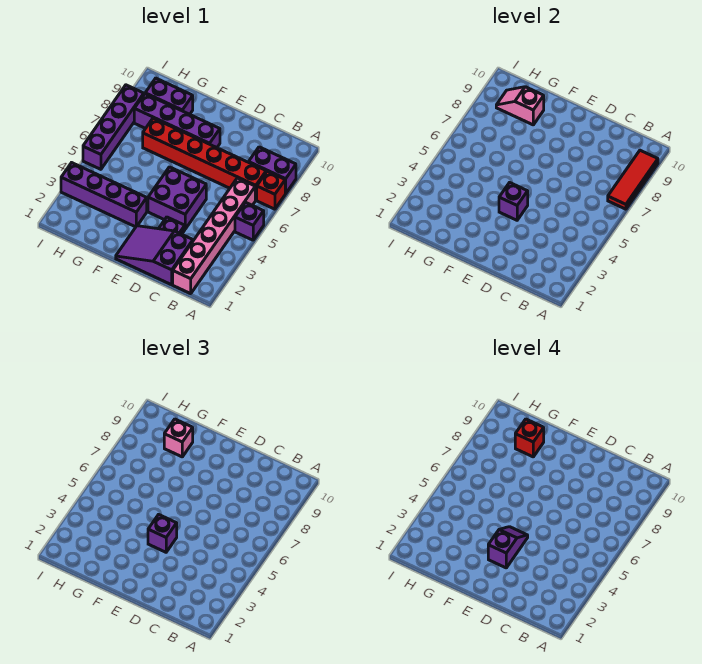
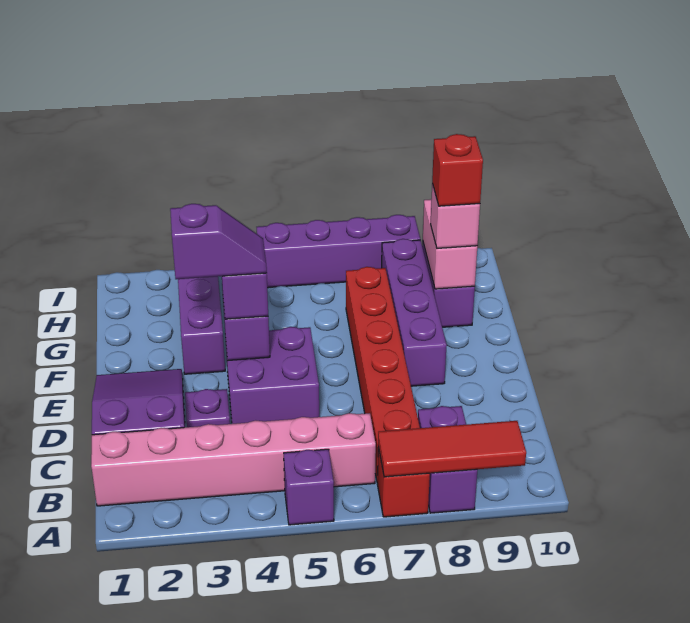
pink 1x2 slope [496,87,544,125] -> pink 1x2 brick [423,199,477,289]

